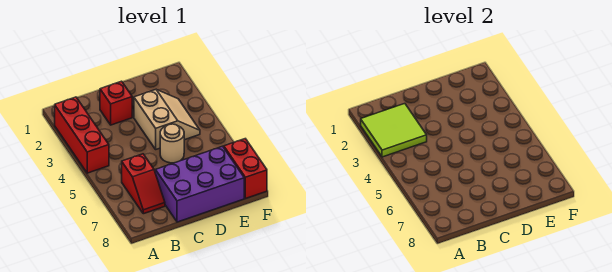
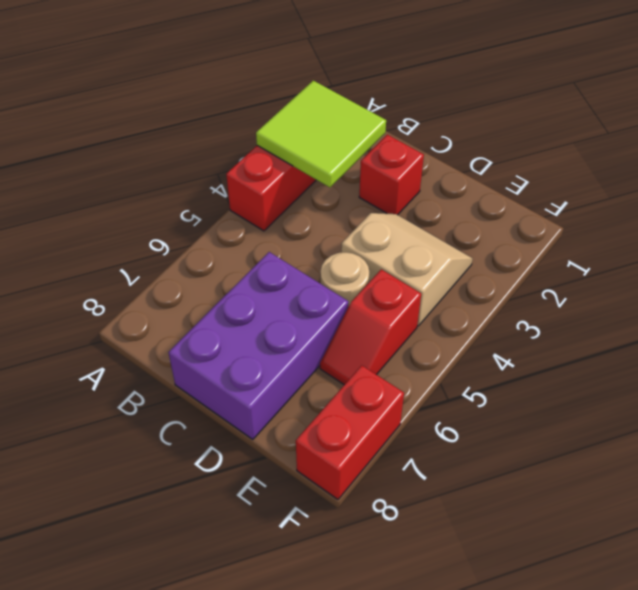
red 1x2 slope [122,154,165,214] -> red 1x2 slope moved to [320,269,421,385]
purple 2x3 brick [155,146,244,222] -> purple 2x3 brick turned to [168,252,348,440]
tan 2x2 slope [134,90,200,149] -> tan 2x2 slope turned to [341,213,473,326]

